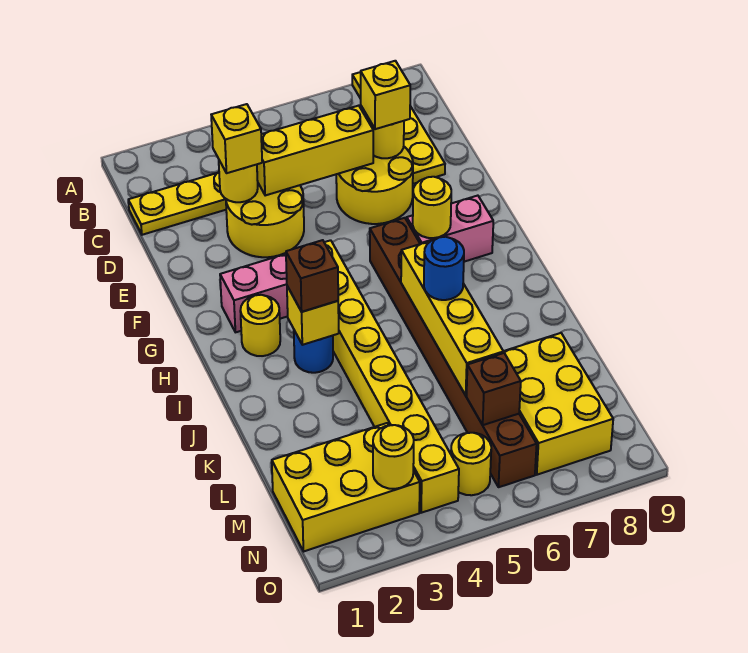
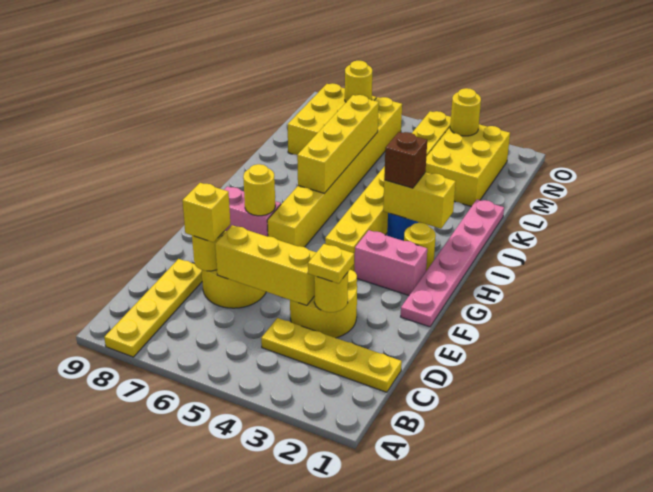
yellow 1x1 brick [211,104,262,173] -> yellow 1x1 plate [308,244,354,284]
none -> pink 1x6 plate [401,199,504,327]
brown 1x8 brick [370,218,537,487] -> yellow 1x8 brick [267,97,402,247]
yellow 1x1 brick [287,286,339,345] -> yellow 1x2 brick [383,172,456,229]
blue 1x1 round brick [424,237,464,300] -> none
yellow 2x3 brick [272,423,420,551] -> yellow 2x3 brick turned to [426,124,510,207]
brown 1x1 brick [467,353,521,425] -> none
yellow 1x1 round brick [451,433,491,495] -> yellow 1x1 round brick moved to [345,61,372,102]

